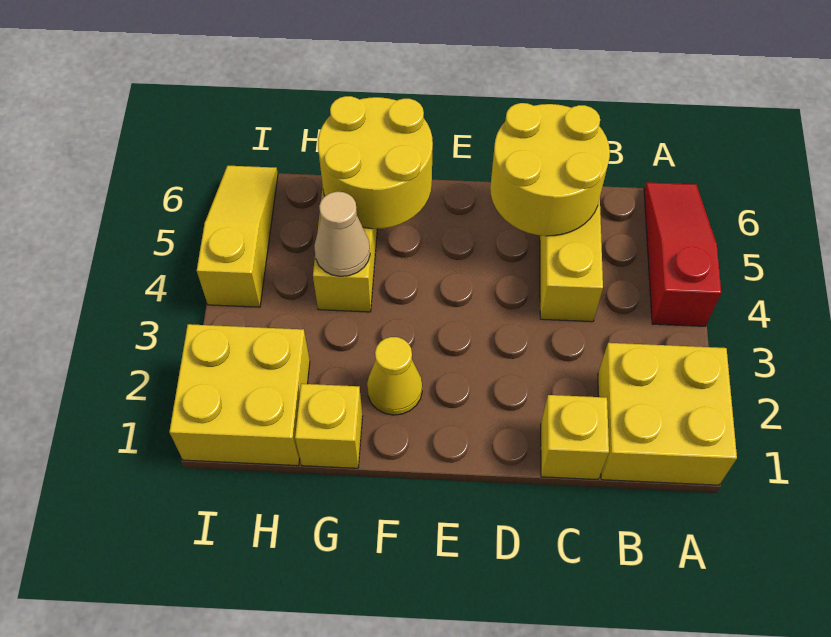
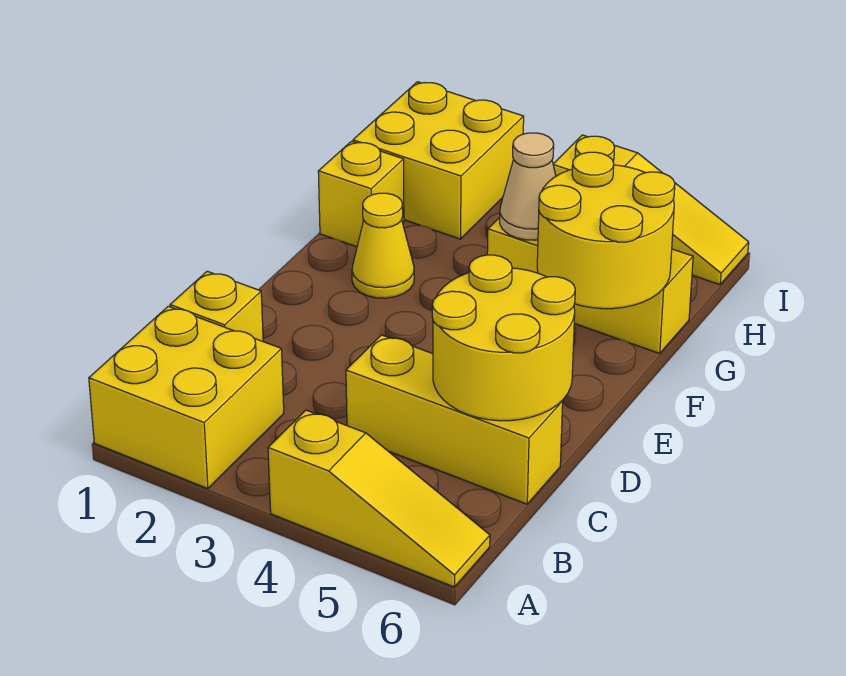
red 1x3 slope [644,182,721,326] -> yellow 1x3 slope [268,410,490,587]

